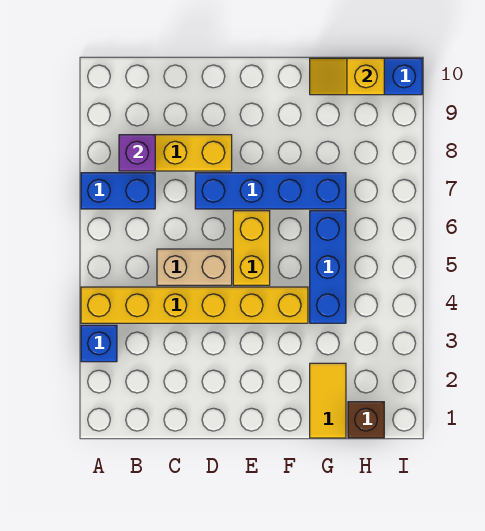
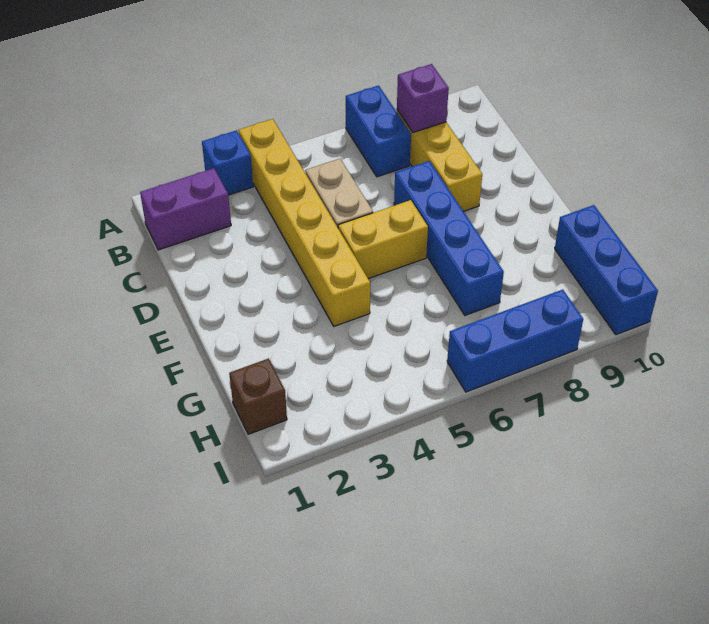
none -> purple 1x2 brick [140,168,231,250]
yellow 1x2 tile [310,363,346,438] -> none
blue 1x3 brick [310,211,346,323] -> blue 1x3 brick moved to [447,290,583,392]
yellow 1x2 slope [310,58,384,95] -> none

